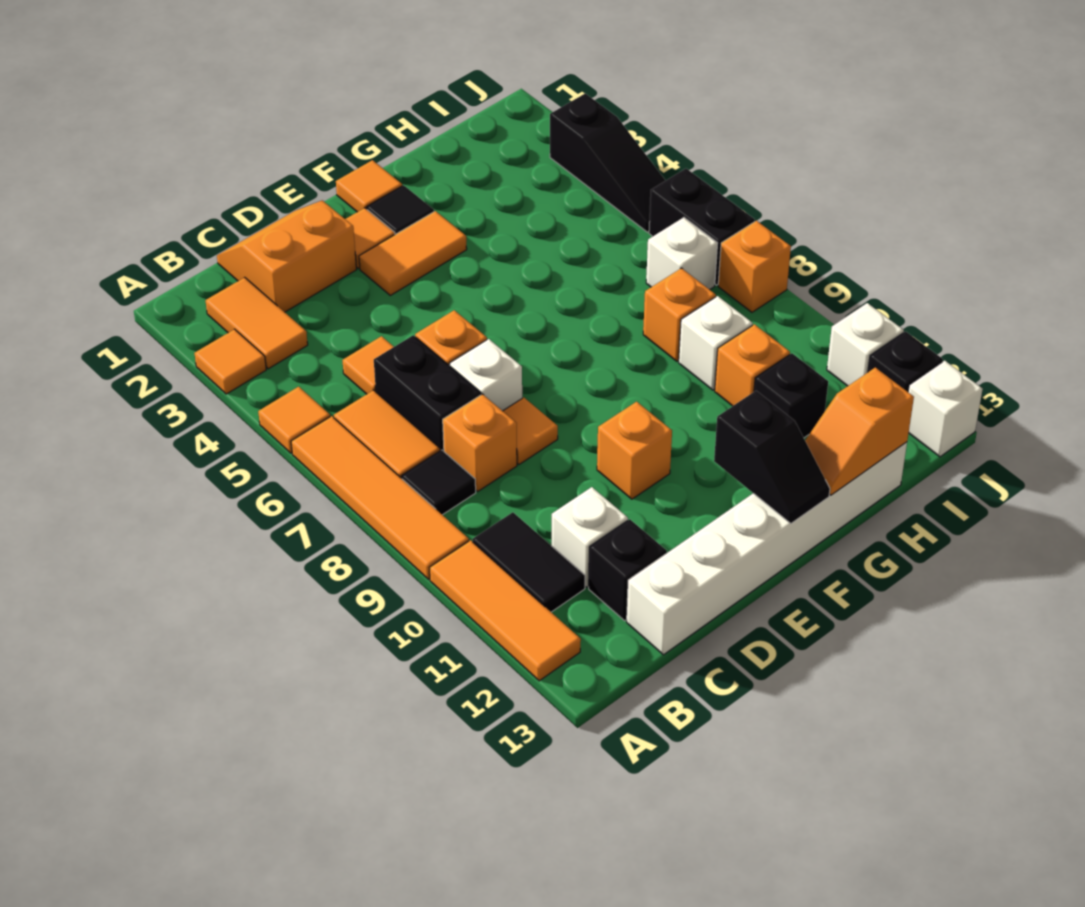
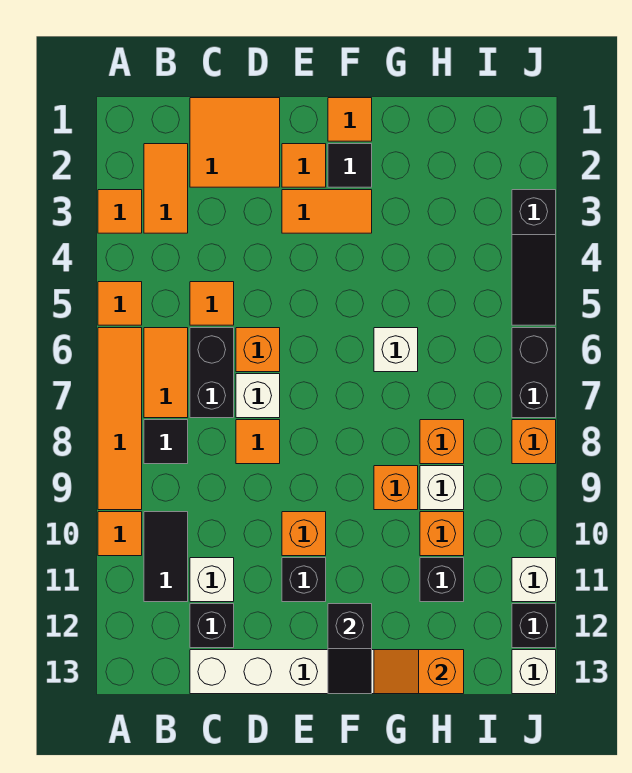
orange 1x3 tile [430,540,581,681] -> orange 1x1 tile [98,512,142,556]
orange 2x2 slope [217,200,356,312] -> orange 2x2 tile [190,98,280,187]
orange 1x1 brick [443,394,517,491] -> orange 1x1 brick moved to [374,466,418,510]
none -> black 1x1 brick [282,558,326,602]
white 1x1 brick [646,217,718,290] -> white 1x1 brick moved to [374,328,418,372]

